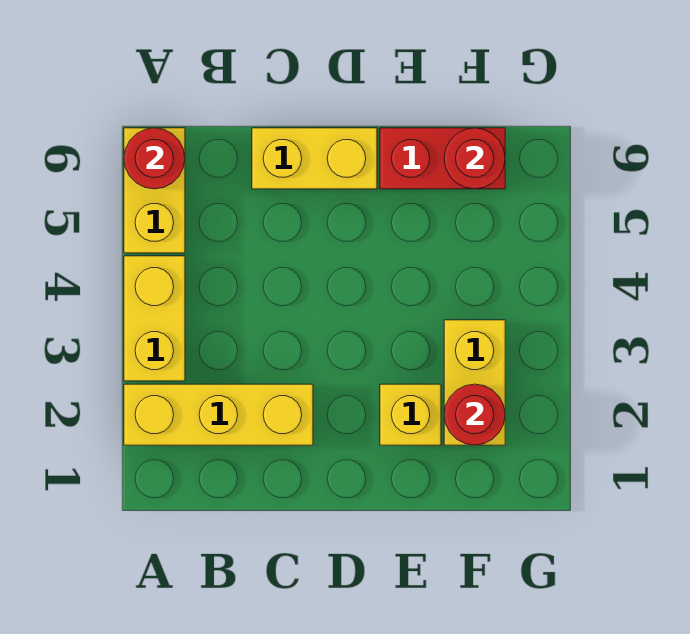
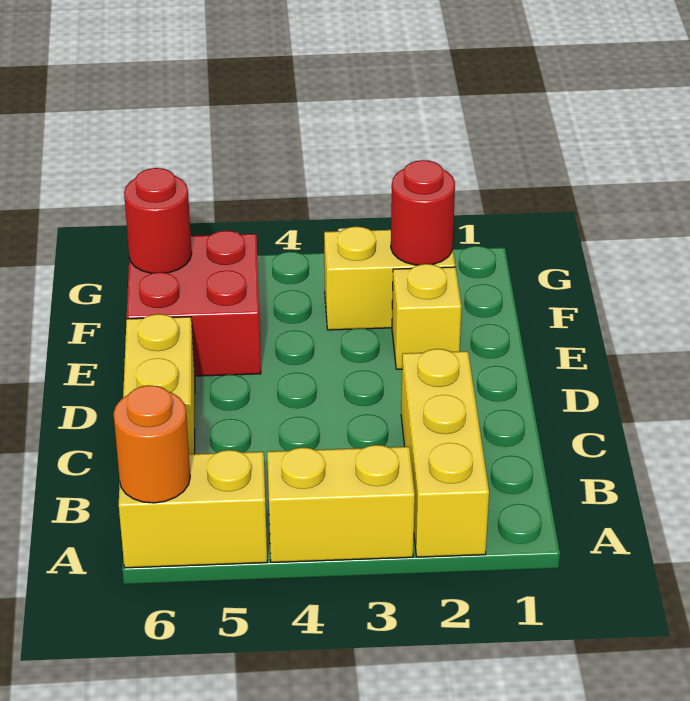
red 1x1 round brick [124,128,185,189] -> orange 1x1 round brick [114,385,190,503]
red 1x2 brick [380,128,505,189] -> red 2x2 brick [127,231,261,376]

